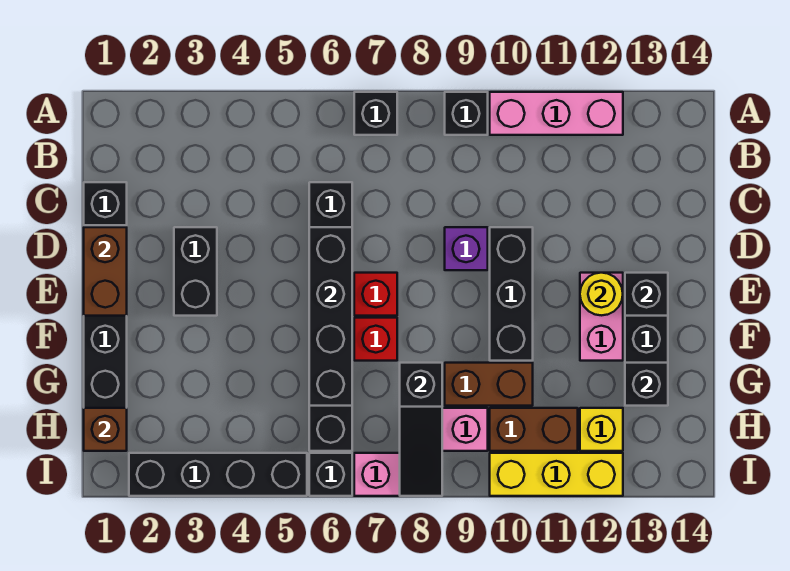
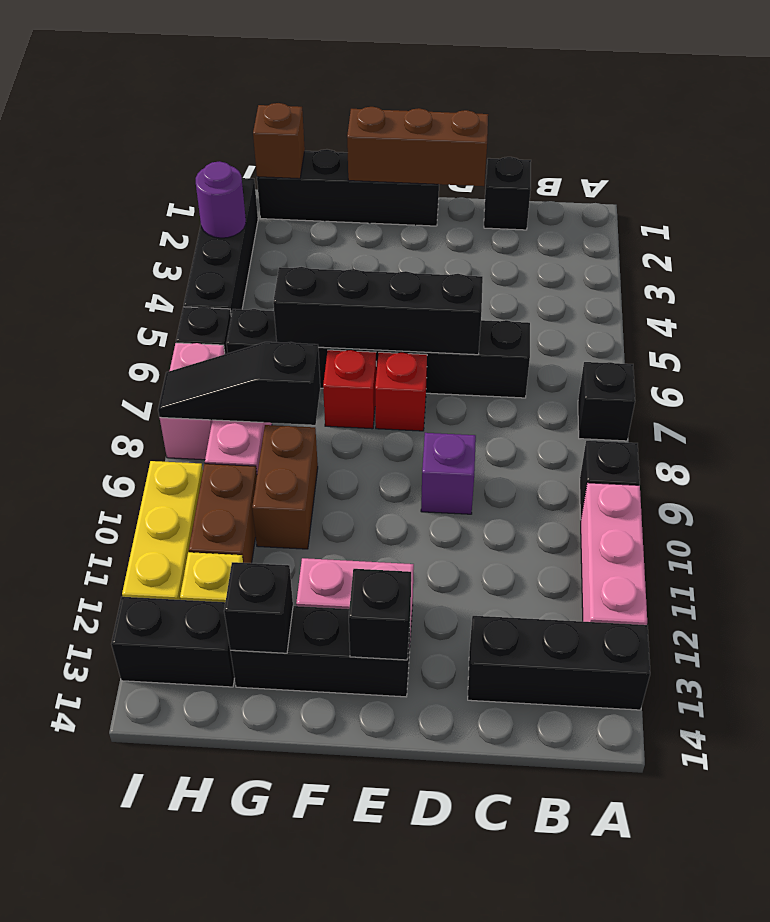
brown 1x2 brick [84,227,127,316] -> brown 1x3 brick [347,107,488,186]
black 1x2 brick [174,227,217,316] -> black 1x2 brick moved to [111,597,235,687]
black 1x3 brick [490,227,533,361] -> black 1x3 brick moved to [468,616,650,710]
yellow 1x1 round brick [580,273,623,315] -> none
none -> purple 1x1 round brick [196,161,246,238]

